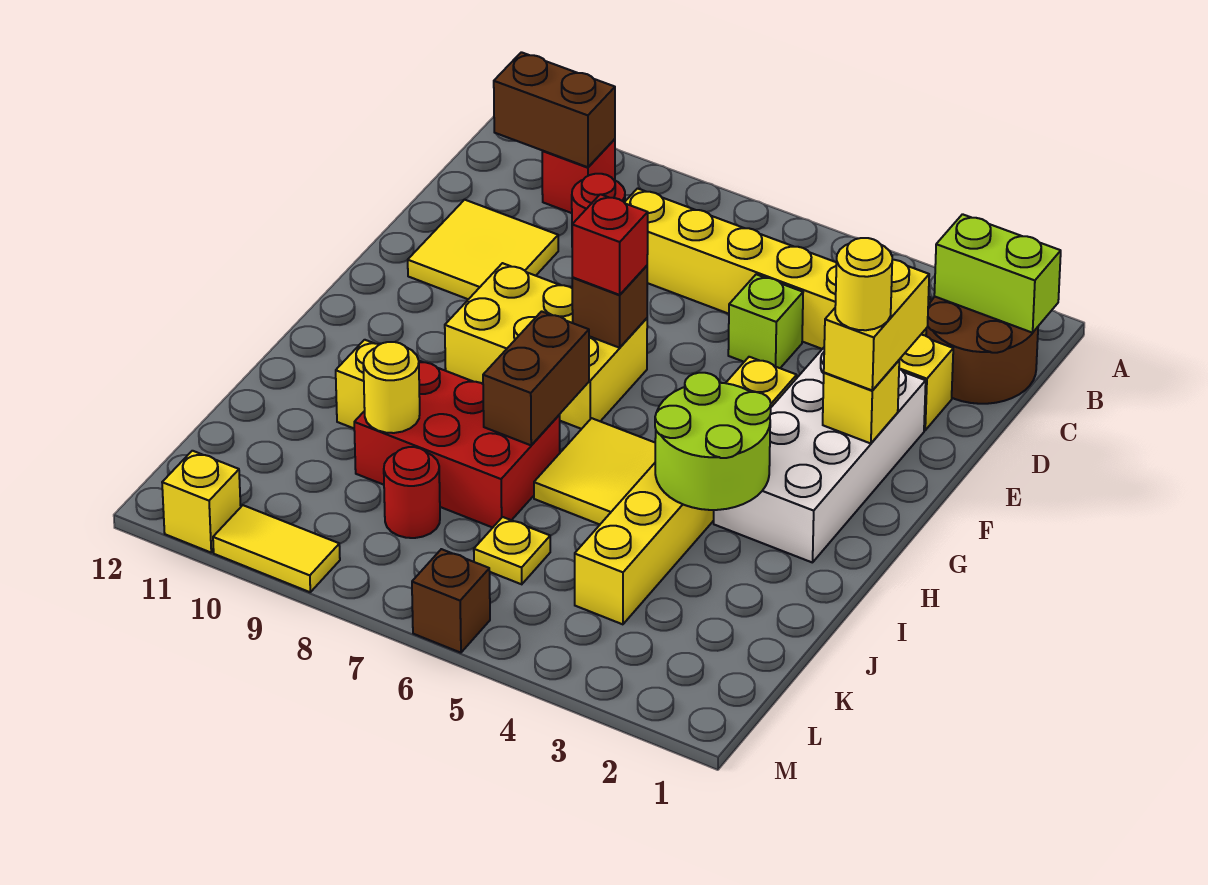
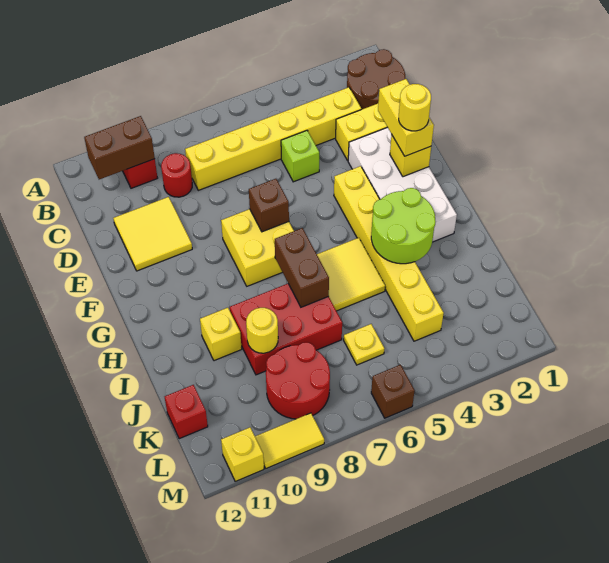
lime 1x2 brick [934,214,1061,333] -> none
yellow 2x3 brick [445,263,647,429] -> yellow 2x2 brick [221,209,294,286]
red 1x1 brick [572,194,648,295] -> red 1x1 brick moved to [165,385,208,439]
red 1x1 round brick [384,447,440,538] -> red 2x2 round brick [266,342,330,419]

